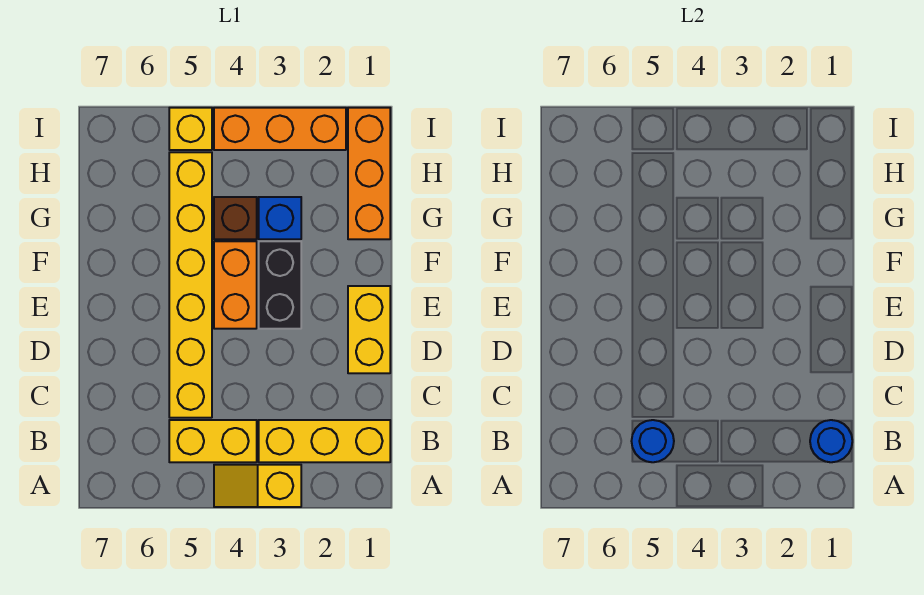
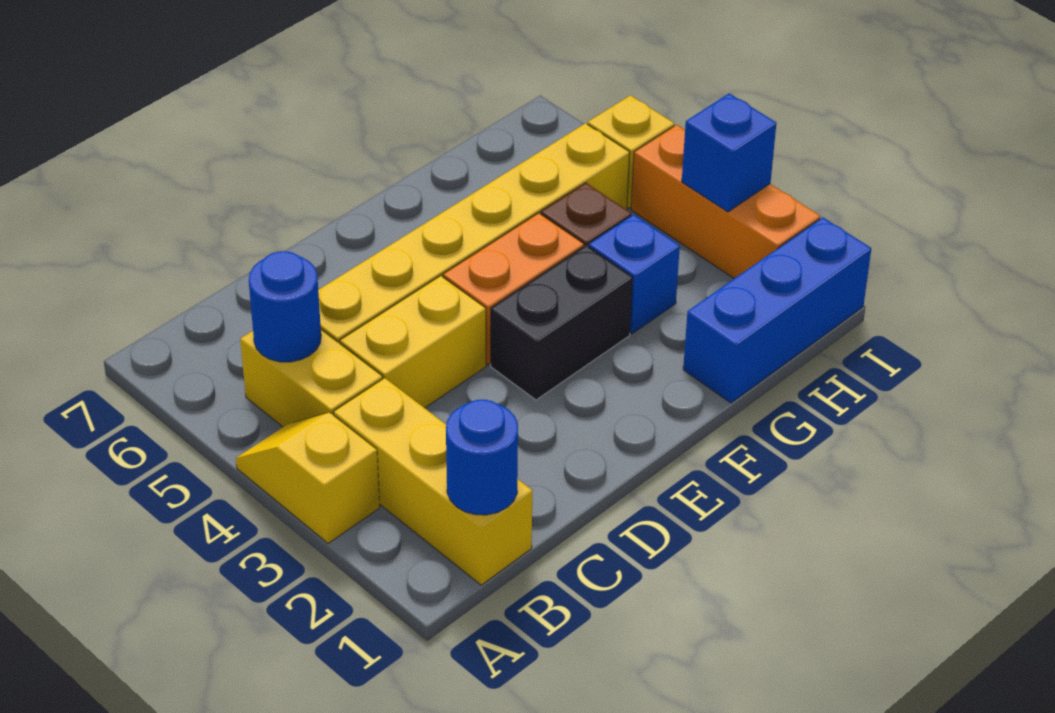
yellow 1x2 brick [348,286,390,373] -> yellow 1x2 brick moved to [340,276,486,408]
orange 1x3 brick [348,108,390,239] -> blue 1x3 brick [683,217,871,403]
none -> blue 1x1 brick [682,93,776,212]

